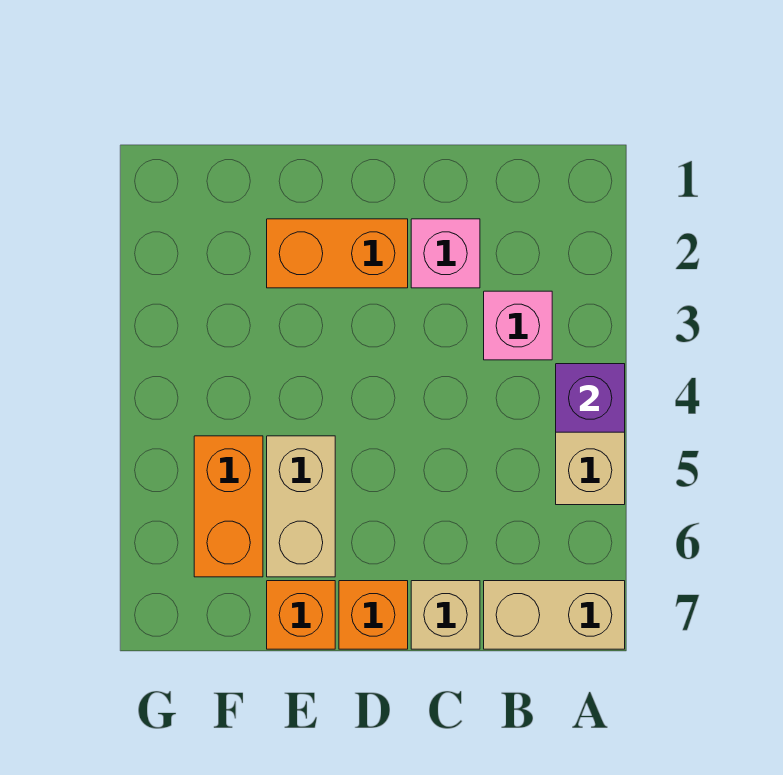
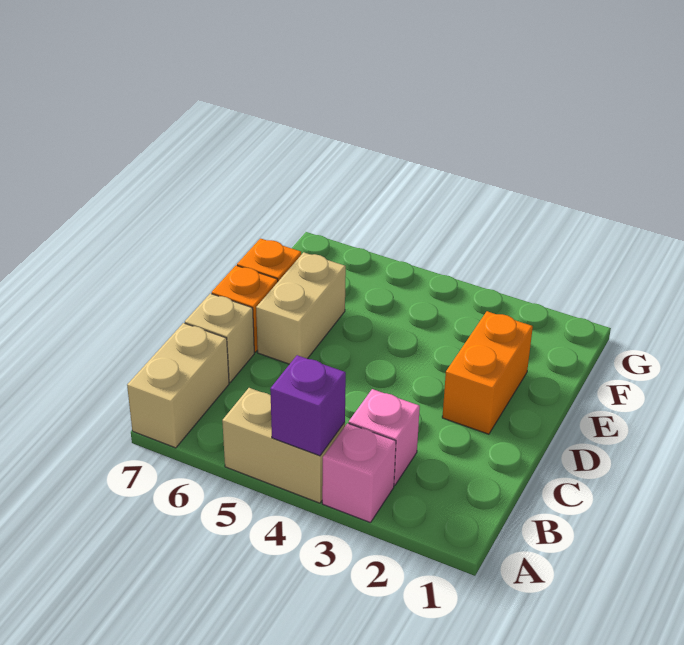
pink 1x1 brick [411,219,480,288] -> pink 1x1 brick moved to [322,423,396,523]
tan 1x2 brick [267,436,335,577] -> tan 1x2 brick turned to [256,252,346,364]
orange 1x2 brick [194,436,263,577] -> none

